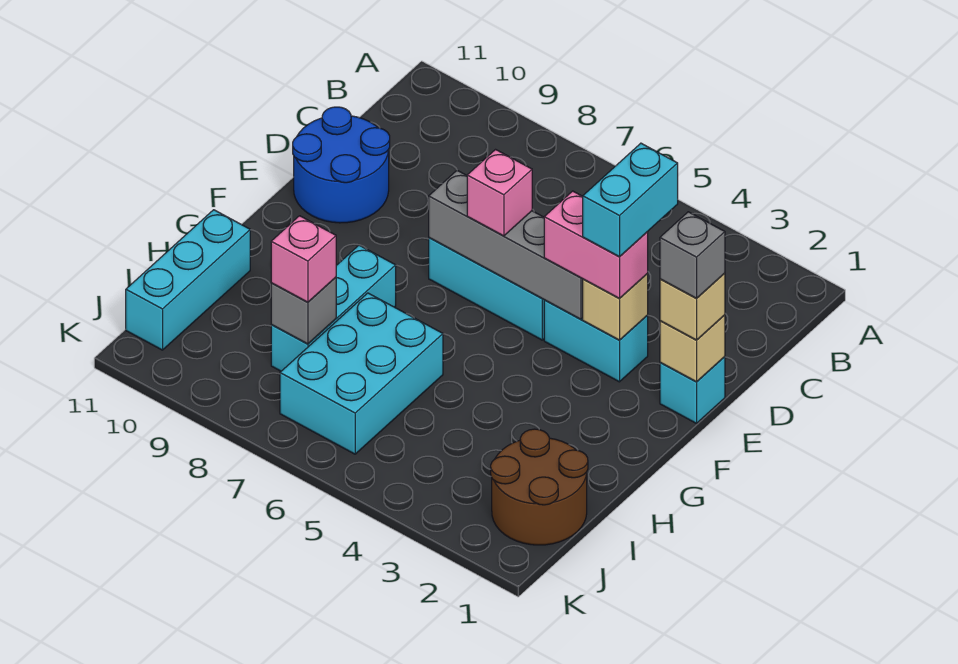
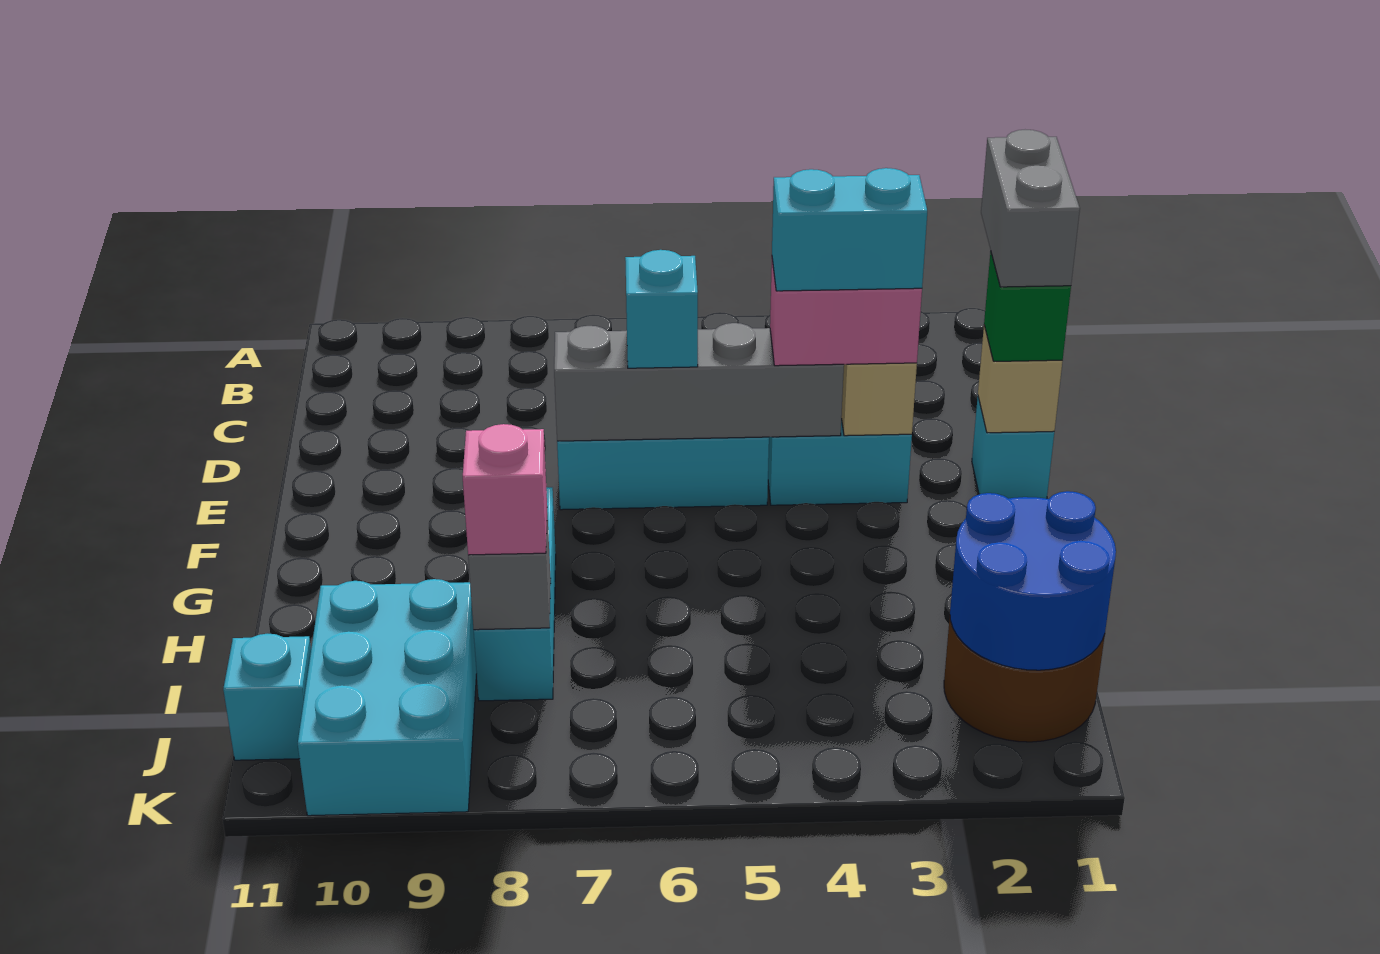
cyan 1x2 brick [583,143,678,257] -> cyan 1x2 brick turned to [772,168,927,291]
blue 2x2 round brick [293,107,390,223] -> blue 2x2 round brick moved to [950,491,1116,670]
tan 1x1 brick [660,273,725,340] -> green 1x1 brick [984,252,1071,361]
grey 1x1 brick [660,212,725,299] -> grey 1x2 brick [981,130,1080,287]
pink 1x1 brick [467,150,532,236] -> cyan 1x1 brick [625,250,698,368]
cyan 2x3 brick [280,293,443,454] -> cyan 2x3 brick moved to [298,579,477,816]
cyan 1x3 brick [126,210,250,350] -> cyan 1x1 brick [223,634,311,760]

